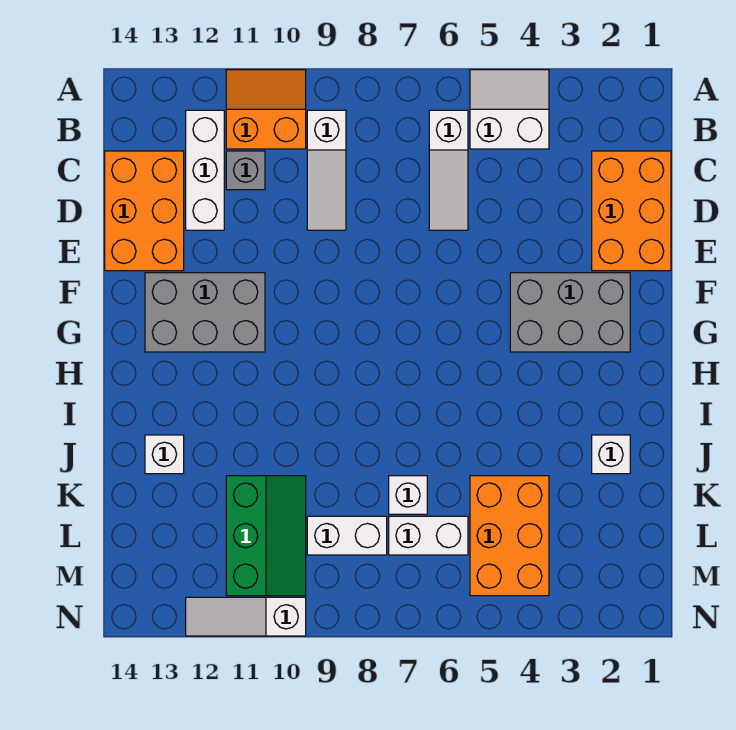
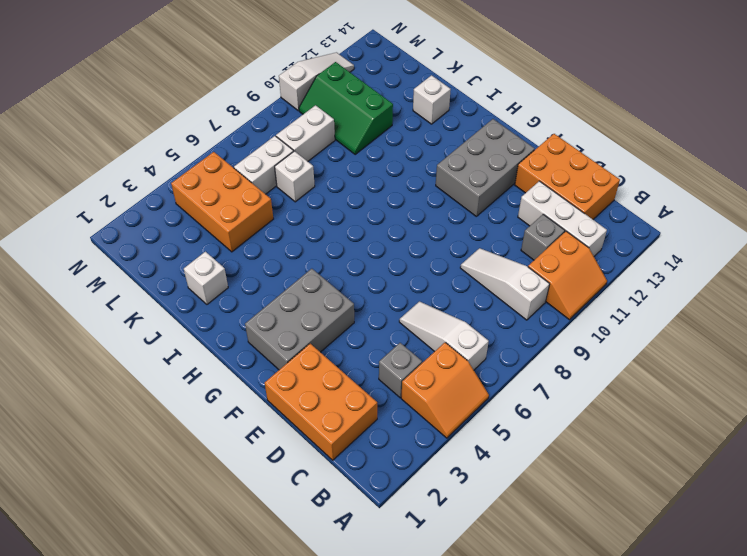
white 2x2 slope [470,70,549,149] -> orange 2x2 slope [401,343,489,438]
none -> grey 1x1 brick [379,343,422,398]

